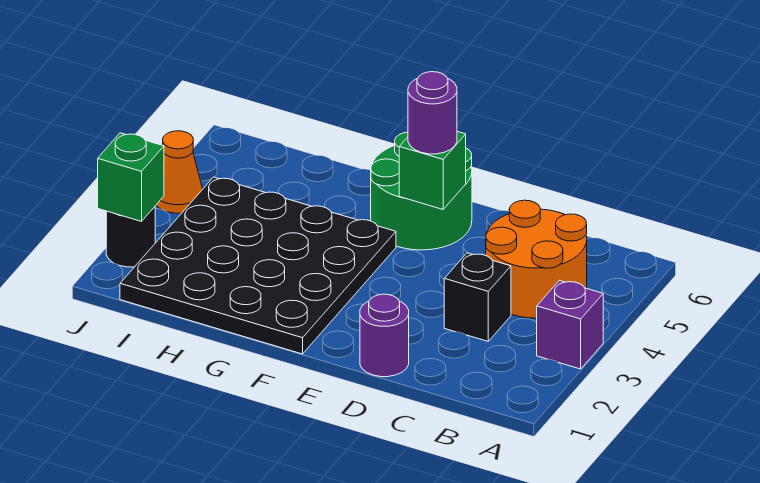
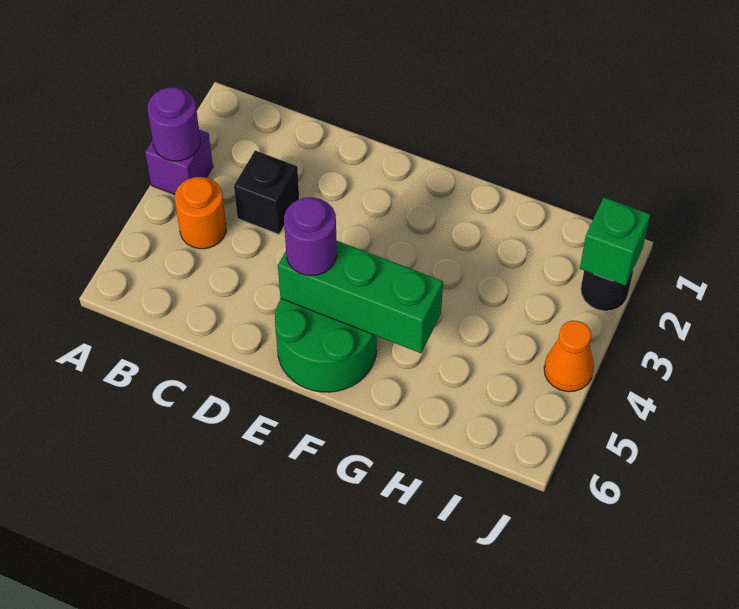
orange 2x2 round brick [486,200,587,318] -> orange 1x1 round brick [175,177,226,249]
purple 1x1 round brick [360,294,409,377] -> purple 1x1 round brick moved to [148,87,200,161]
green 1x1 brick [399,132,466,209] -> green 1x3 brick [278,241,443,353]
black 4x4 plate [120,177,396,354] -> none

